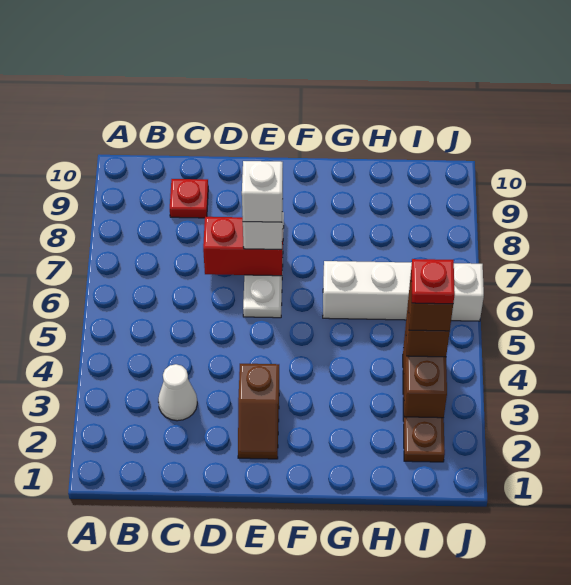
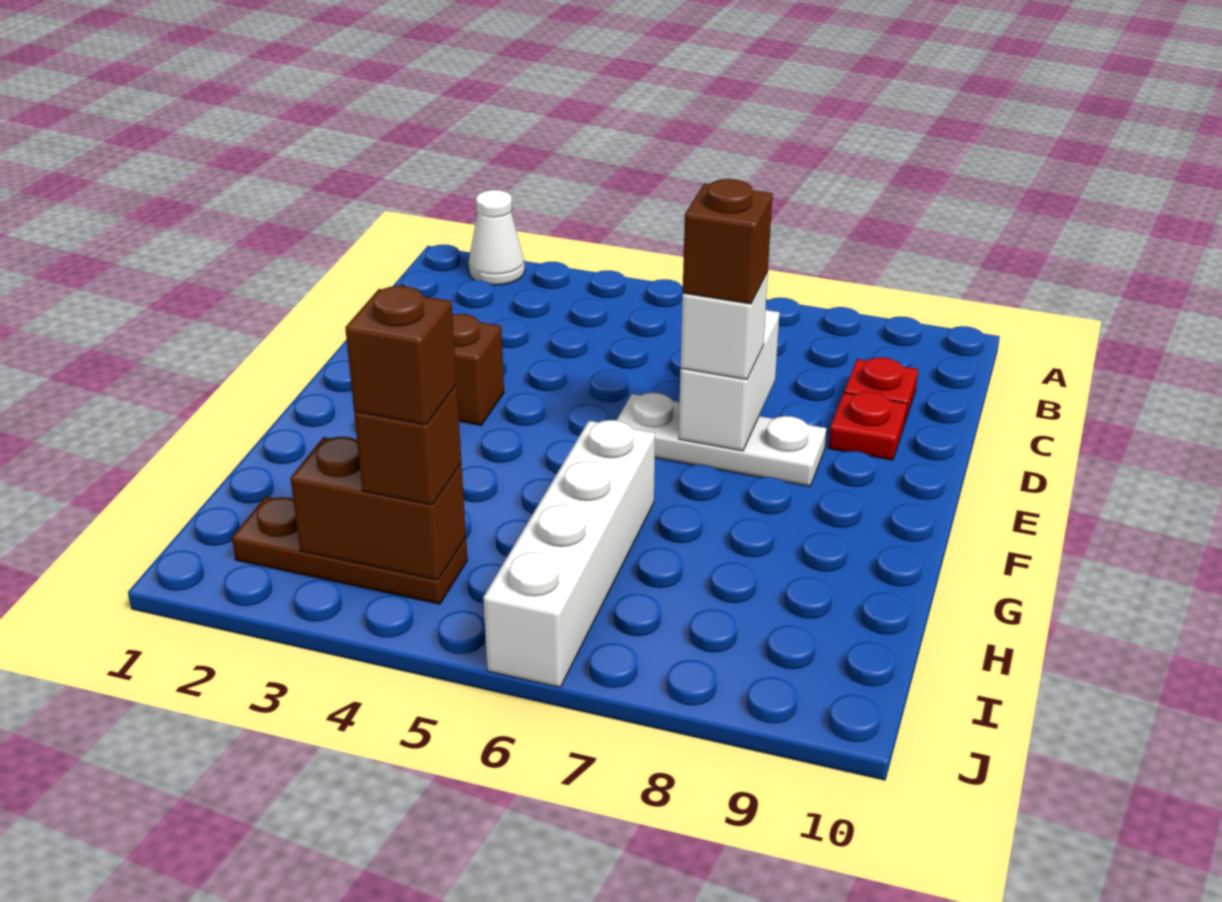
white 1x1 cone [158,364,197,421] -> white 1x1 cone moved to [469,190,525,285]
red 1x2 brick [203,217,283,276] -> white 1x2 brick [679,310,780,451]
white 1x1 brick [242,161,283,222] -> brown 1x1 brick [683,179,773,304]
red 1x1 plate [411,259,455,304] -> red 1x1 plate moved to [829,392,907,460]

